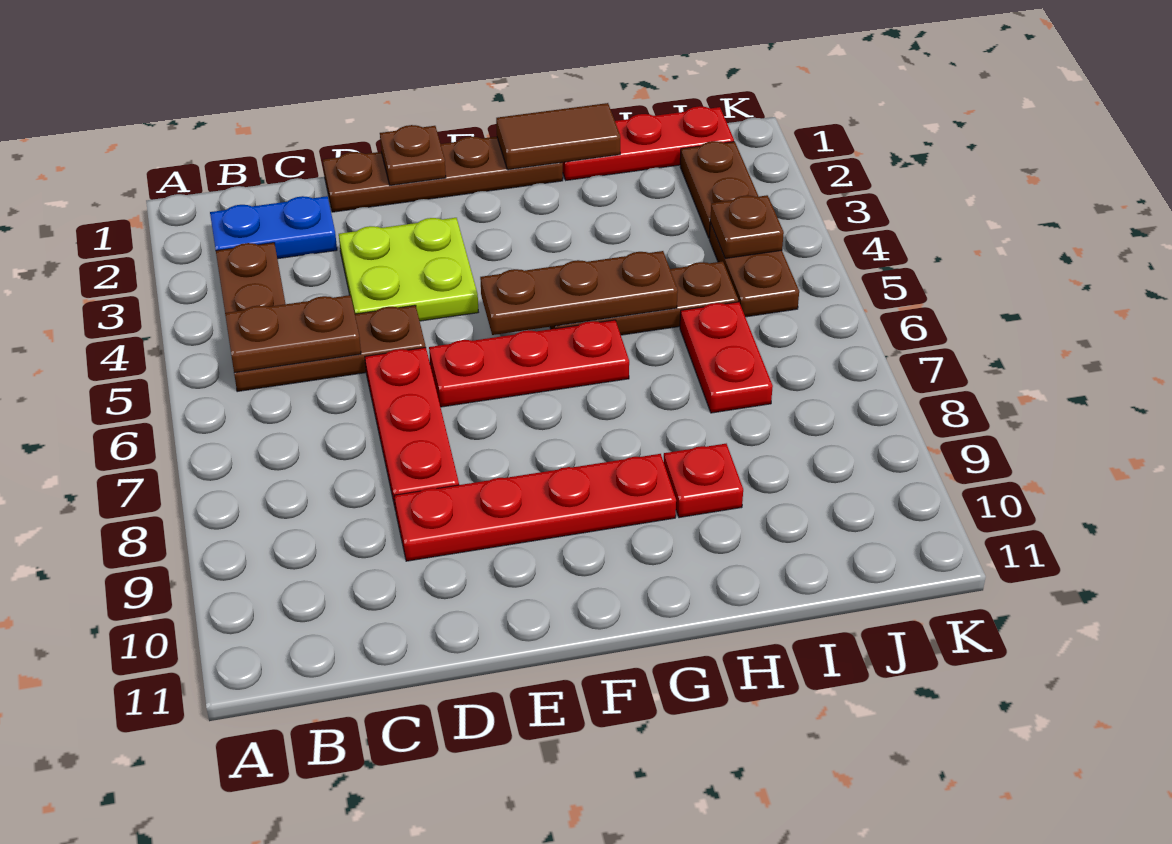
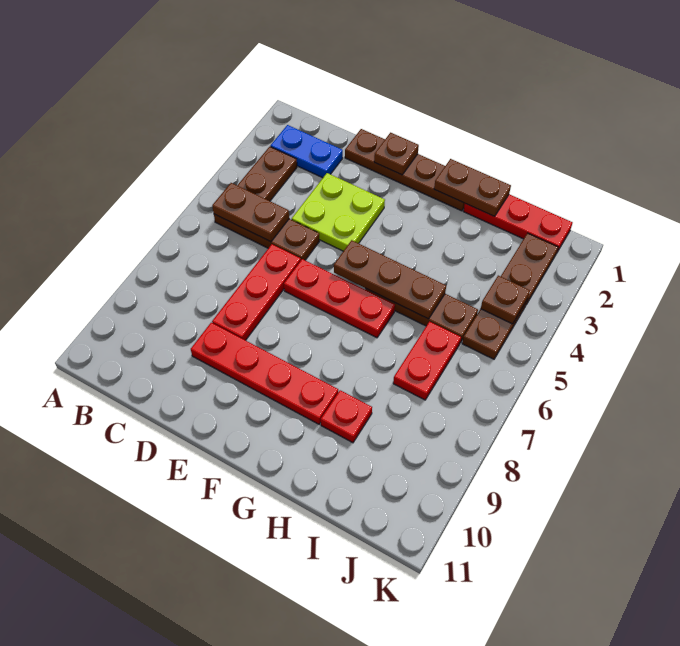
brown 1x2 tile [496,103,620,170] -> brown 1x2 plate [434,159,511,216]

